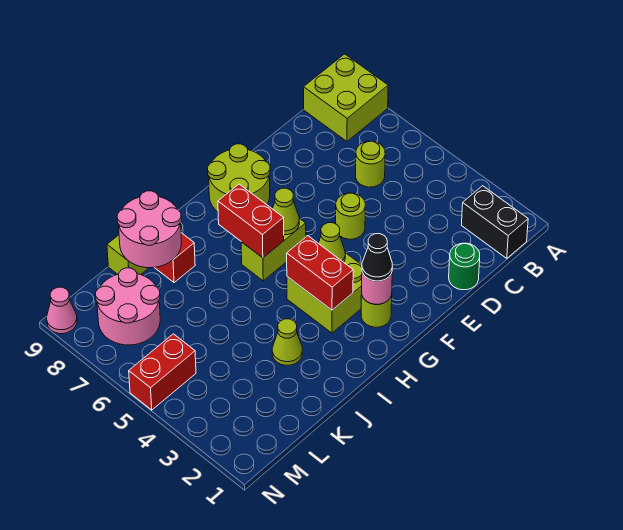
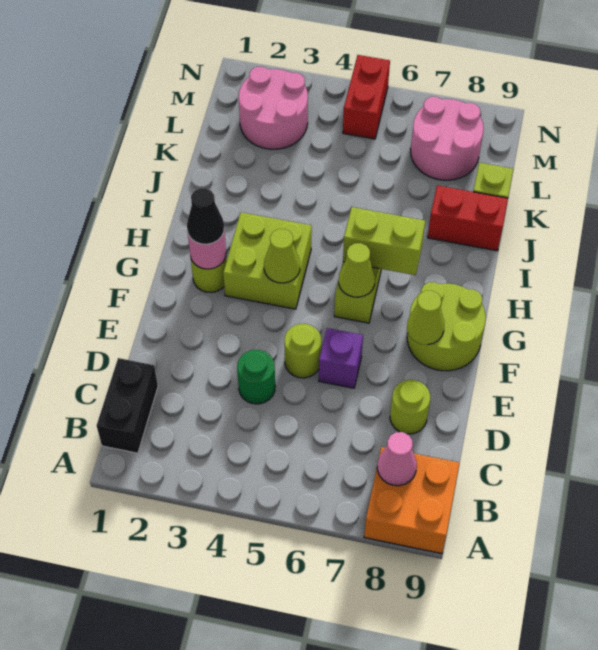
lime 2x2 brick [304,54,388,141] -> orange 2x2 brick [364,447,460,554]
black 1x2 brick [462,186,528,258] -> black 1x2 brick turned to [97,358,158,453]
lime 1x1 round brick [356,141,385,187] -> lime 1x1 round brick moved to [390,380,430,434]
green 1x1 round brick [449,243,480,290] -> green 1x1 round brick moved to [237,350,275,404]
none -> purple 1x1 brick [319,328,363,388]
red 1x2 brick [287,236,353,310] -> none
red 1x2 brick [218,184,284,258] -> lime 1x2 brick [343,207,425,275]
lime 1x1 cone [272,319,302,365] -> lime 1x1 cone moved to [407,291,444,345]
pink 2x2 round brick [117,191,182,268] -> pink 2x2 round brick moved to [239,67,308,149]
pink 1x1 cone [47,287,77,334] -> pink 1x1 cone moved to [377,432,417,486]

